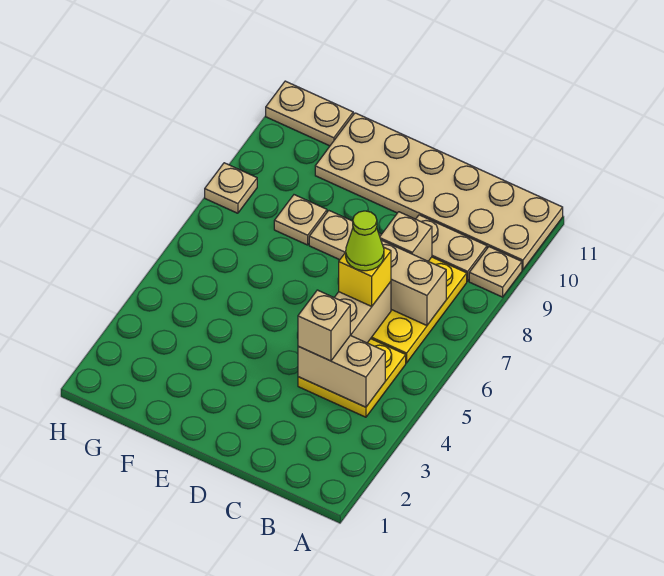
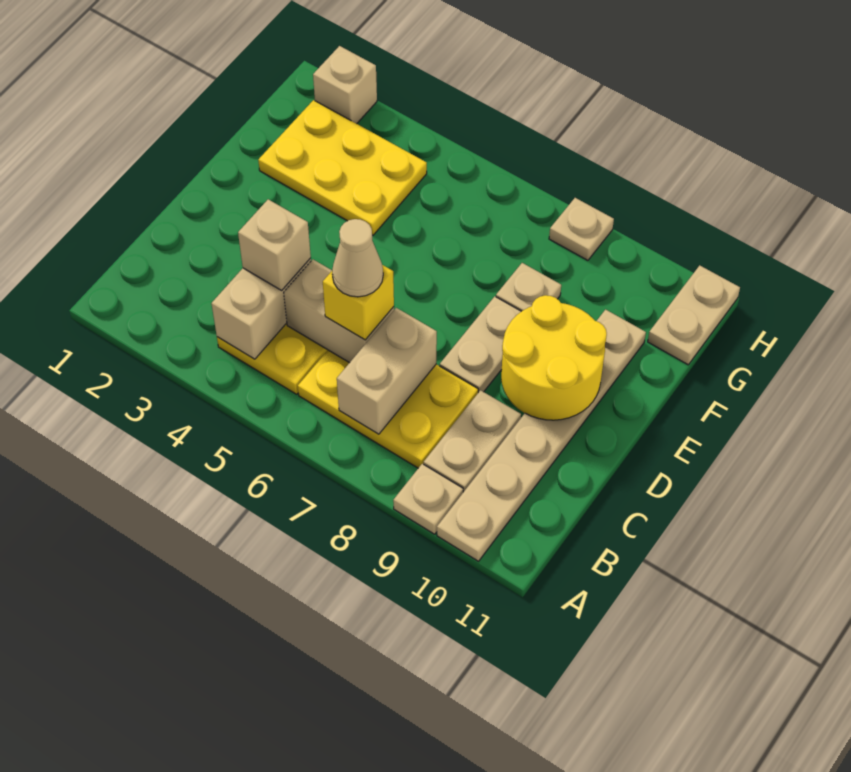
tan 2x6 plate [315,113,563,270] -> tan 1x6 plate [437,310,646,561]
lime 1x1 cone [346,211,384,271] -> tan 1x1 cone [332,219,383,297]
tan 1x1 brick [380,212,432,261] -> tan 1x1 brick moved to [313,46,377,124]
none -> yellow 2x2 round brick [501,295,607,420]
none -> yellow 2x3 plate [258,100,427,235]

